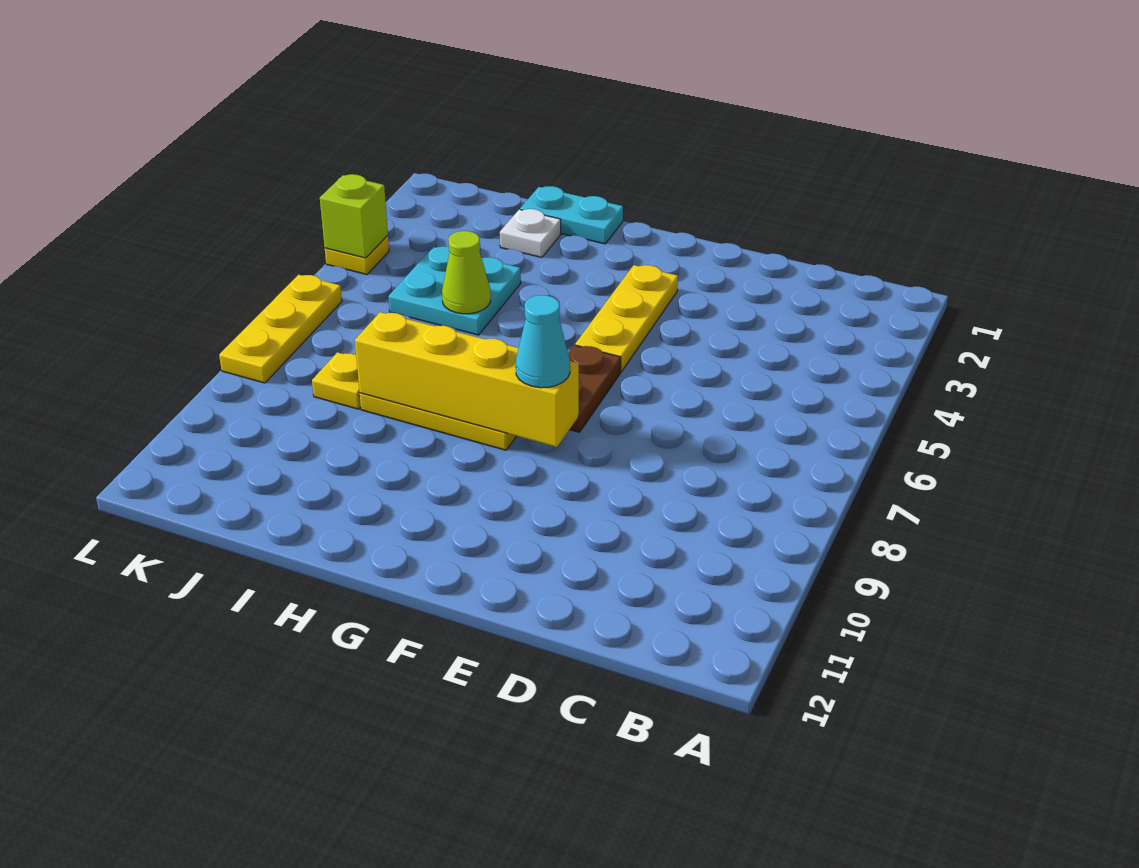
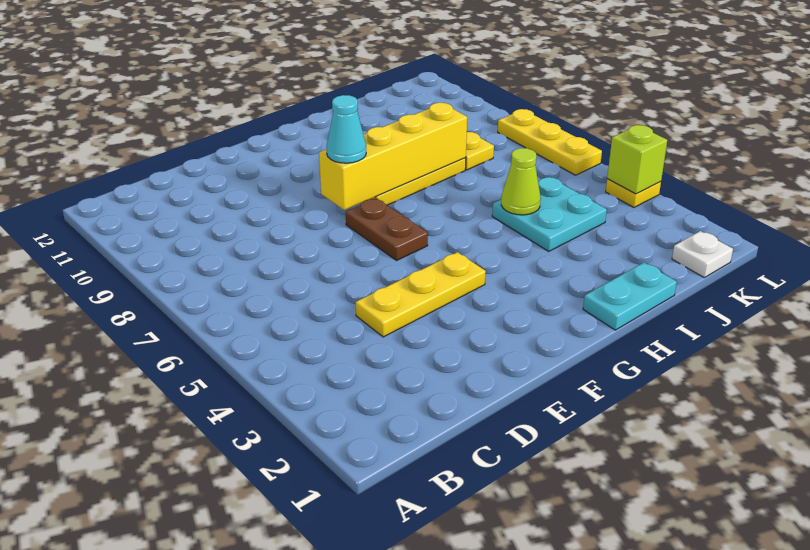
yellow 1x3 plate [575,265,678,372] -> yellow 1x3 plate turned to [356,252,486,337]
white 1x1 plate [500,209,561,258] -> white 1x1 plate moved to [672,231,733,278]

